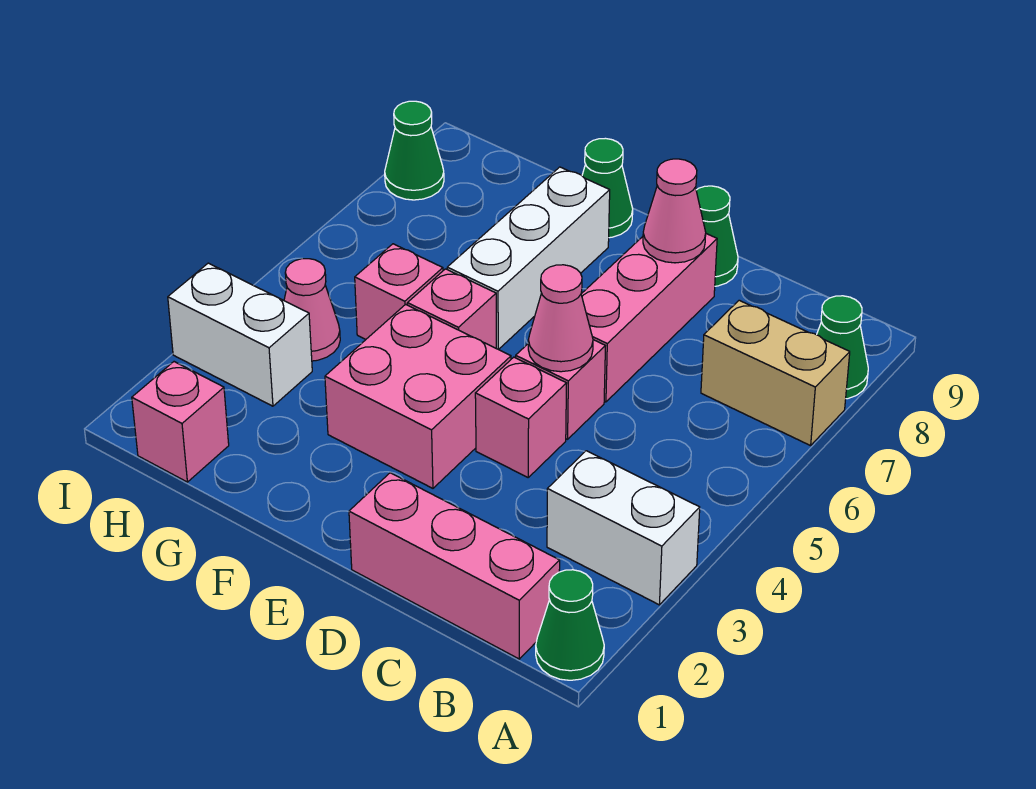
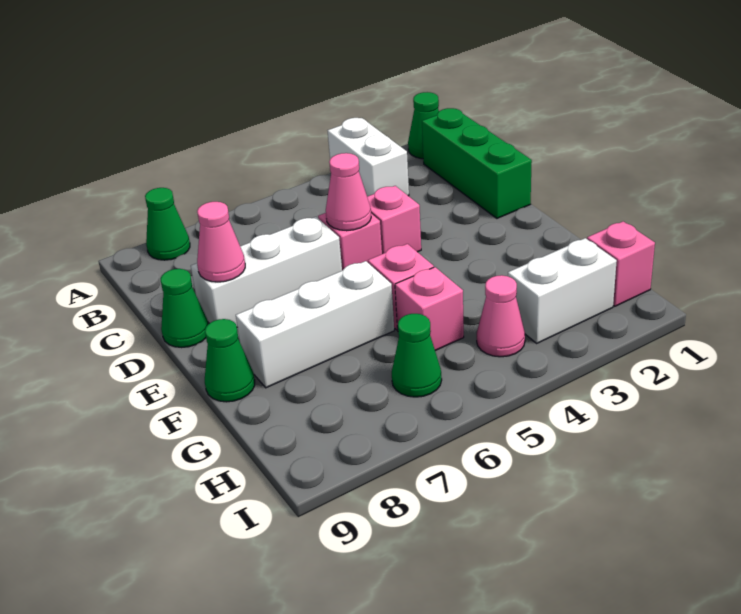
tan 1x2 brick [701,300,850,446] -> none
pink 1x3 brick [349,473,560,659] -> green 1x3 brick [422,108,532,218]
pink 1x3 brick [581,234,717,402] -> white 1x3 brick [191,217,342,326]
pink 2x2 brick [325,304,511,488] -> none
white 1x2 brick [168,263,312,406] -> white 1x2 brick turned to [508,238,617,343]
green 1x1 cone [385,101,444,200] -> green 1x1 cone moved to [392,314,442,397]

